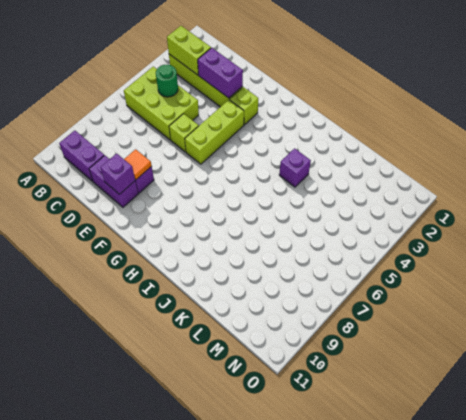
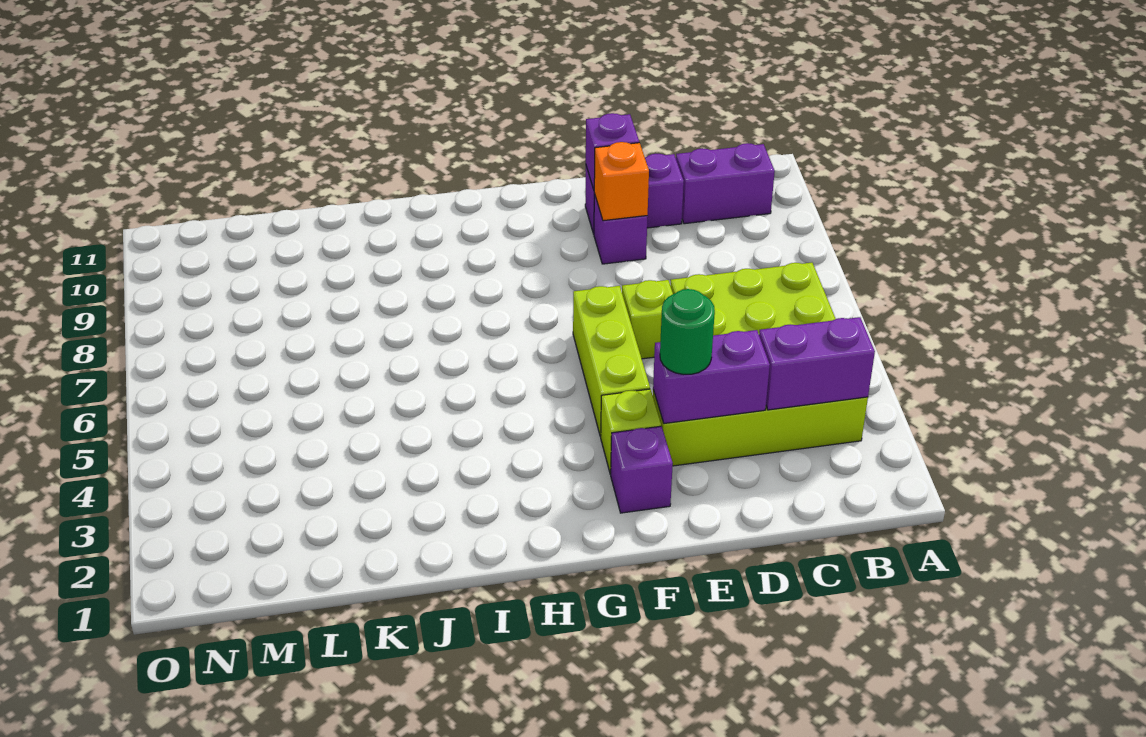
lime 1x2 brick [167,26,211,75] -> purple 1x2 brick [759,317,875,410]
green 1x1 round brick [156,65,178,97] -> green 1x1 round brick moved to [660,289,715,374]
orange 1x1 tile [124,149,152,179] -> orange 1x1 brick [594,142,649,221]
purple 1x1 brick [279,148,311,187] -> purple 1x1 brick moved to [611,426,673,513]

